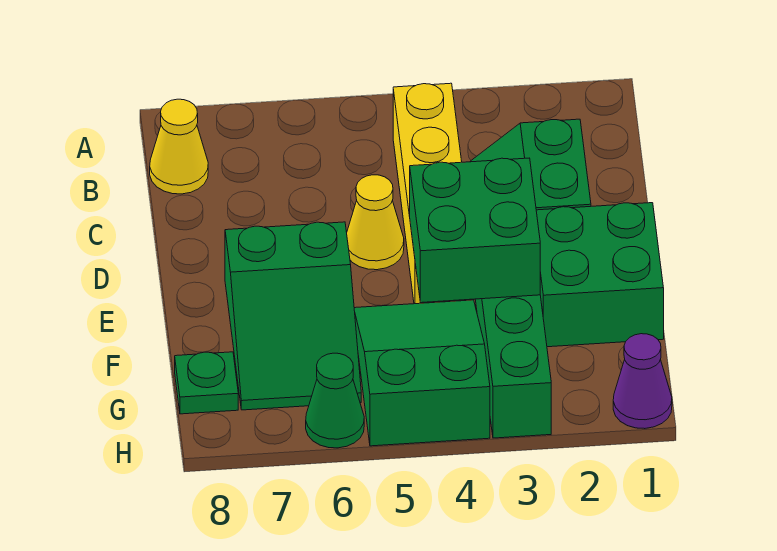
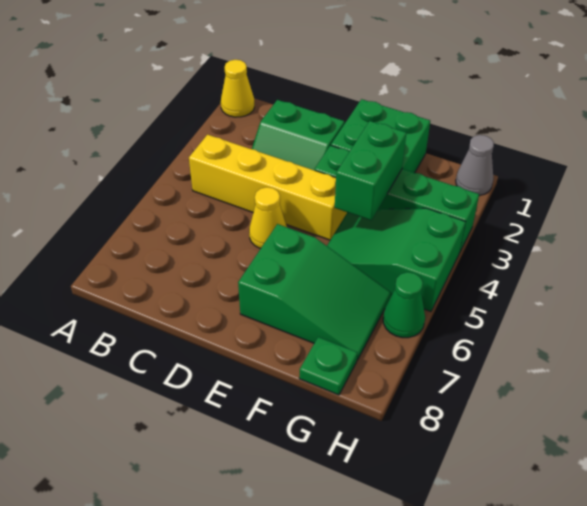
yellow 1x1 cone [150,99,208,194] -> yellow 1x1 cone moved to [221,60,254,117]
green 2x2 brick [410,158,540,303] -> green 1x2 brick [335,121,406,221]
purple 1x1 cone [613,334,672,429] -> grey 1x1 cone [456,135,494,196]

